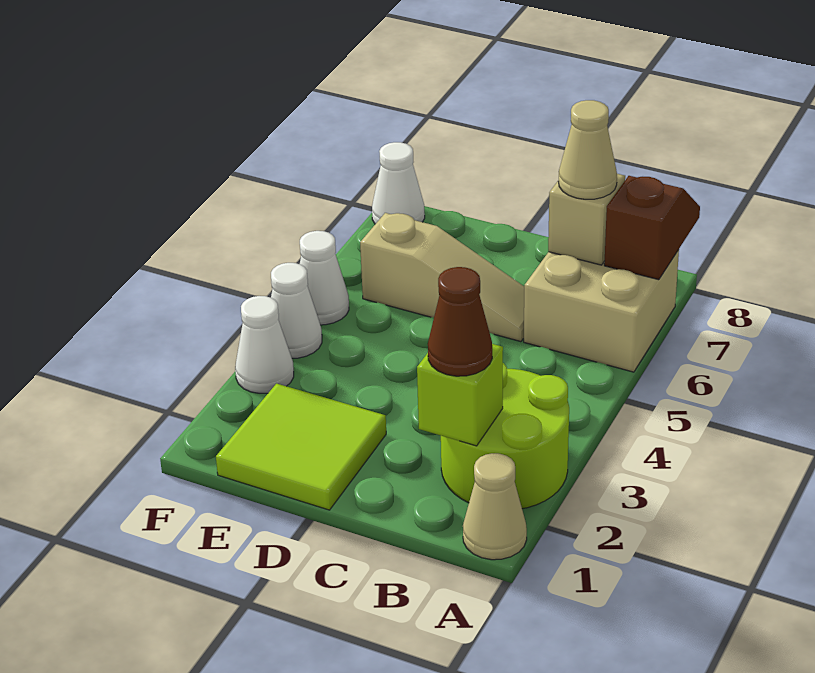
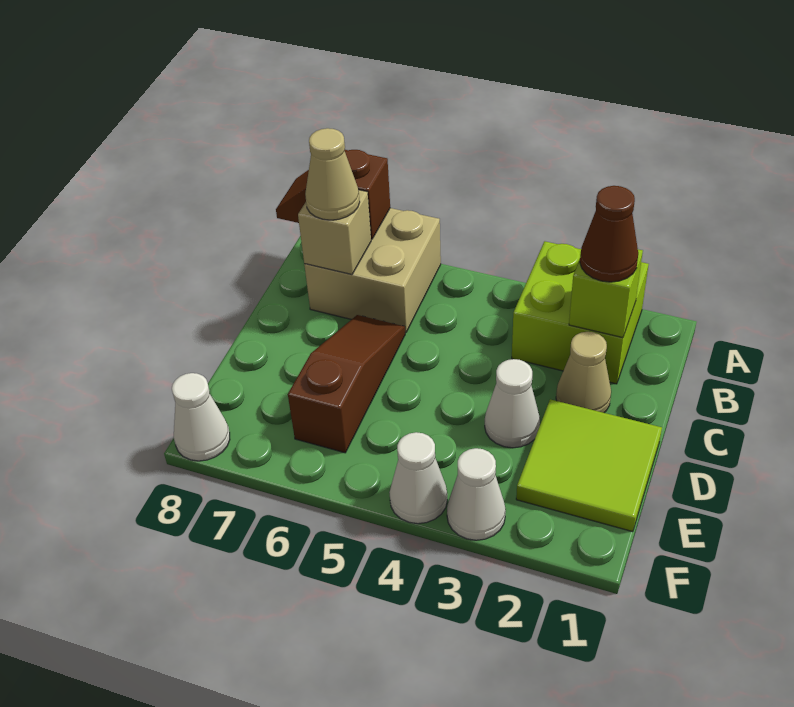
tan 1x1 cone [463,453,527,560] -> tan 1x1 cone moved to [556,332,611,413]
lime 2x2 round brick [441,363,569,509] -> lime 2x2 brick [512,241,649,384]
tan 1x3 slope [360,213,524,342] -> brown 1x3 slope [288,315,405,453]
white 1x1 cone [300,231,349,325] -> white 1x1 cone moved to [485,359,540,448]

